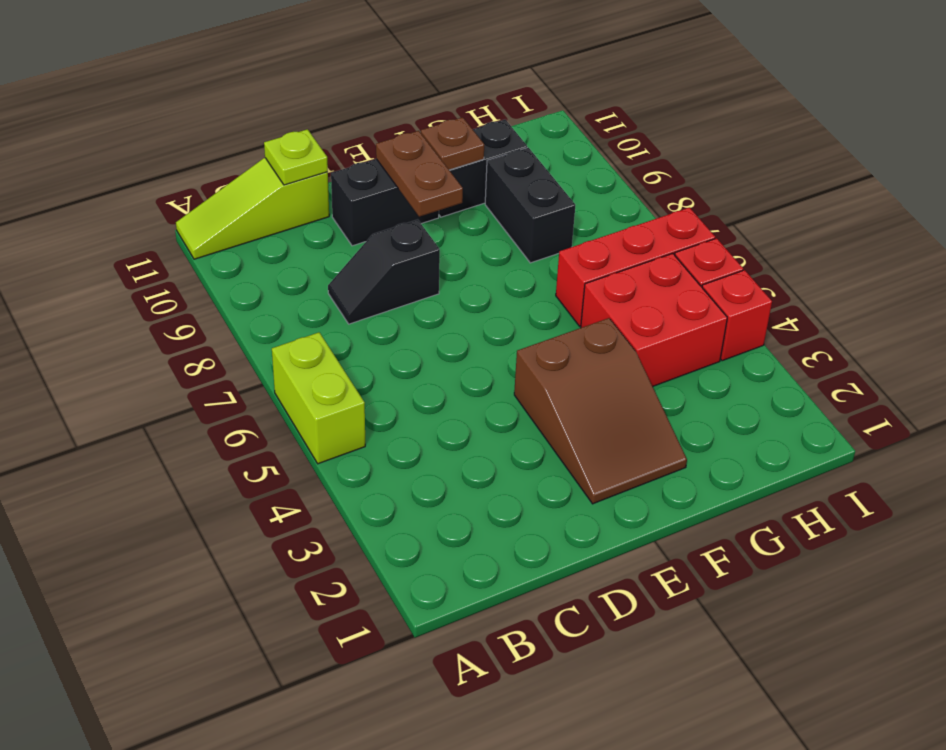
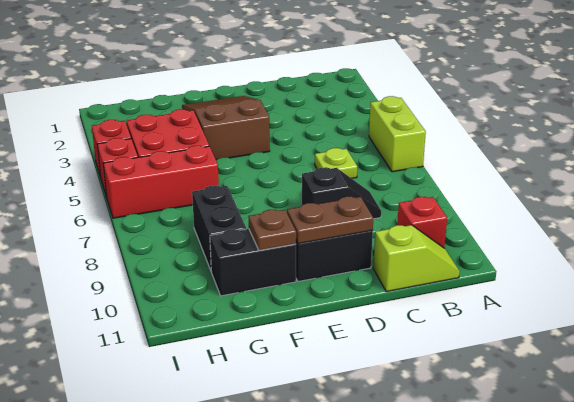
lime 1x3 slope [176,158,329,259] -> lime 1x2 slope [373,225,460,292]
none -> red 1x1 brick [397,197,447,248]
lime 1x1 plate [264,129,328,185] -> lime 1x1 plate moved to [315,148,357,178]
brown 1x2 plate [376,131,463,217] -> brown 1x2 plate turned to [287,197,373,244]

